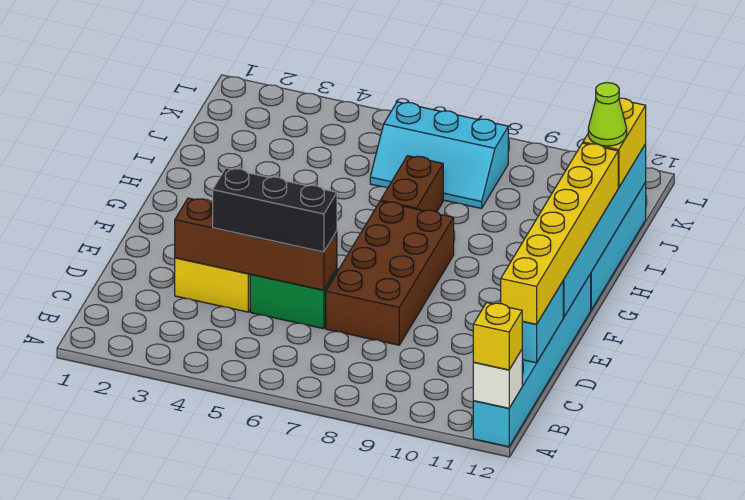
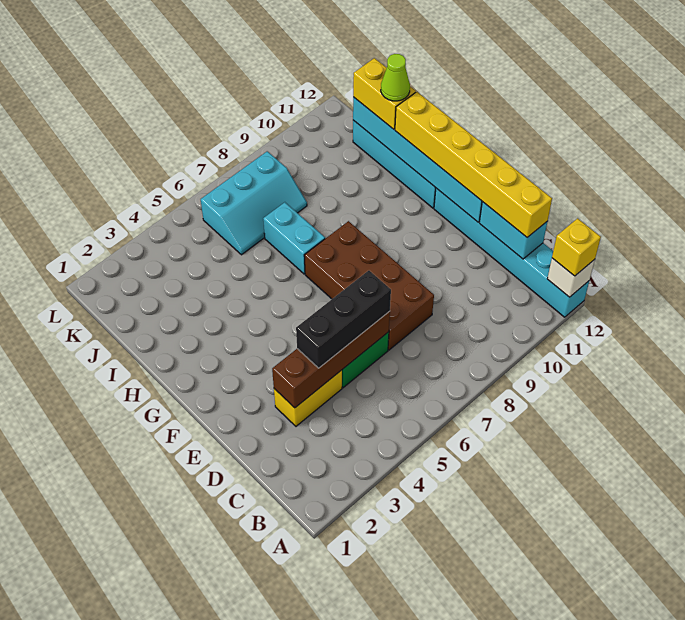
brown 1x2 brick [381,156,443,212] -> cyan 1x2 brick [263,202,325,274]

